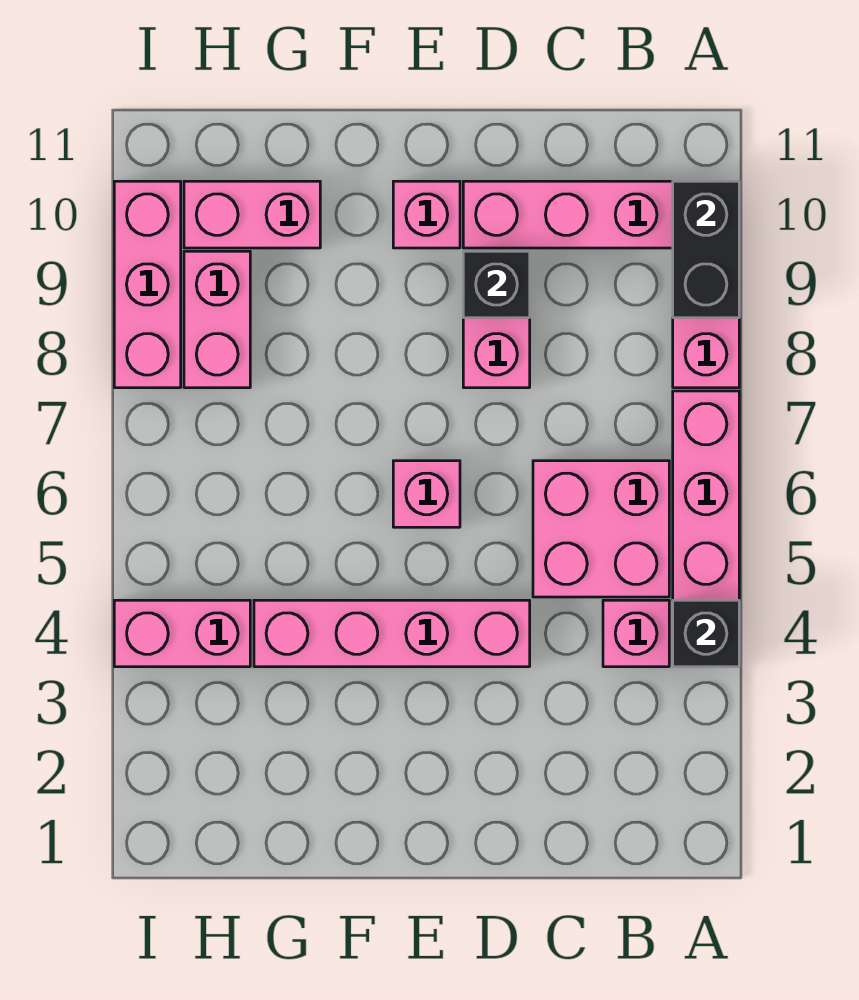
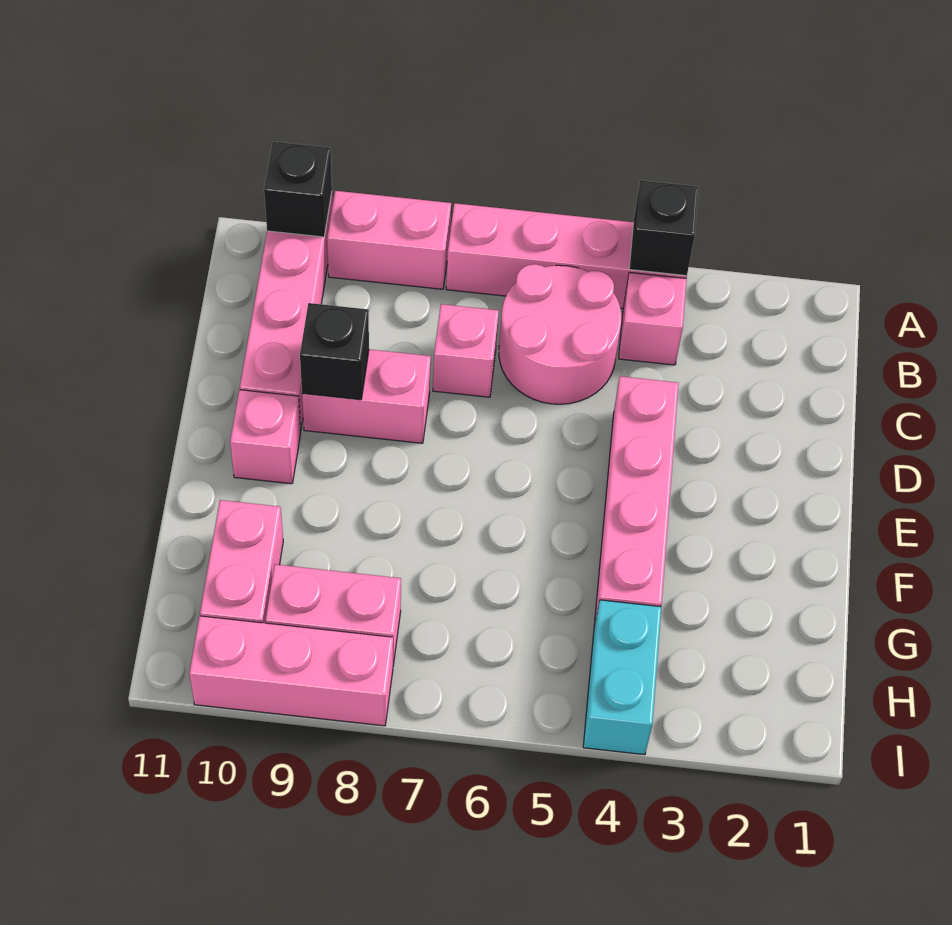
black 1x2 brick [673,181,739,318] -> black 1x1 brick [264,142,332,237]
pink 2x2 brick [533,461,669,597] -> pink 2x2 round brick [499,264,622,404]
pink 1x1 brick [393,461,460,527] -> pink 1x1 brick moved to [433,304,499,397]
pink 1x2 brick [114,600,250,667] -> cyan 1x2 brick [583,600,661,755]

